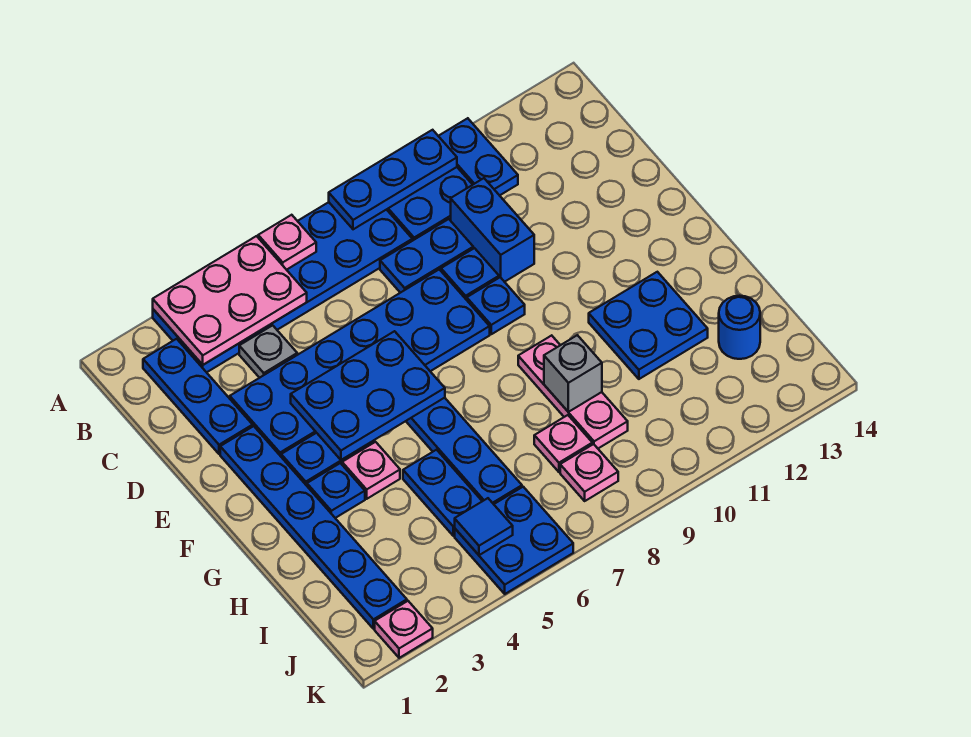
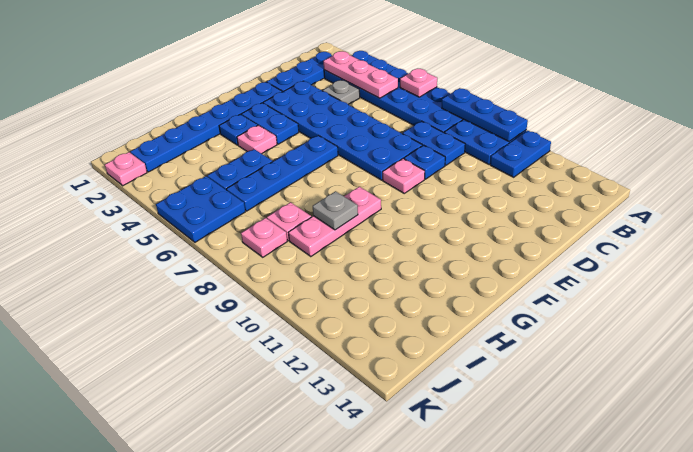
pink 2x3 plate [153,236,307,365] -> pink 1x3 plate [324,51,398,98]
blue 1x2 brick [451,178,534,282] -> none
blue 2x3 plate [291,331,445,460] -> none
blue 1x1 plate [467,277,525,334] -> pink 1x1 plate [383,159,425,193]
blue 2x2 plate [589,272,708,379] -> none
grey 1x1 brick [544,335,602,412] -> grey 1x1 plate [313,191,358,230]
blue 1x1 round brick [719,296,760,359] -> none
blue 1x1 tile [455,498,513,555] -> none

